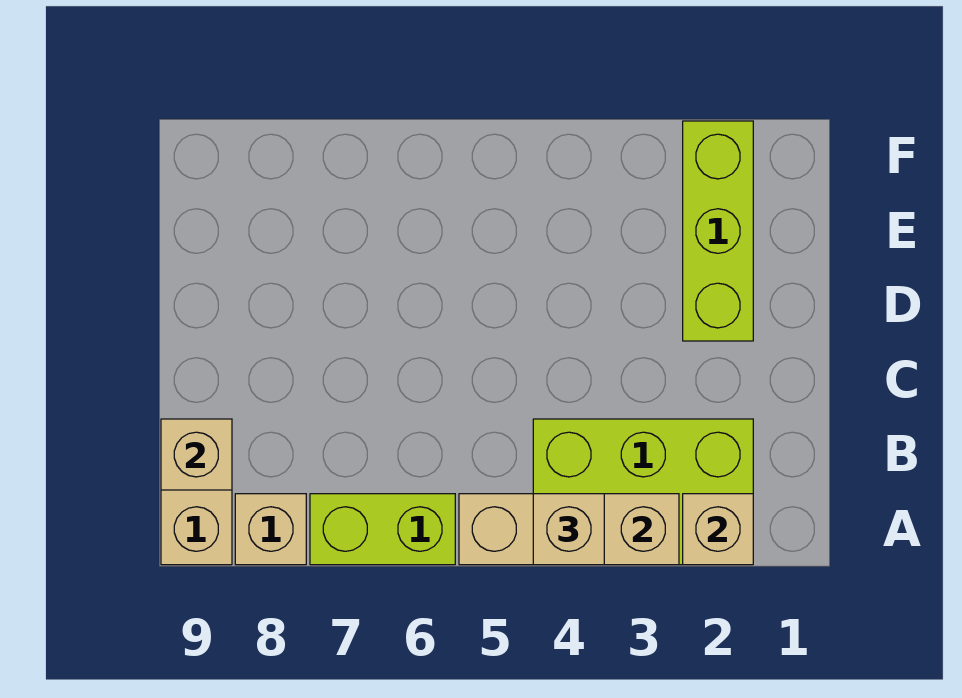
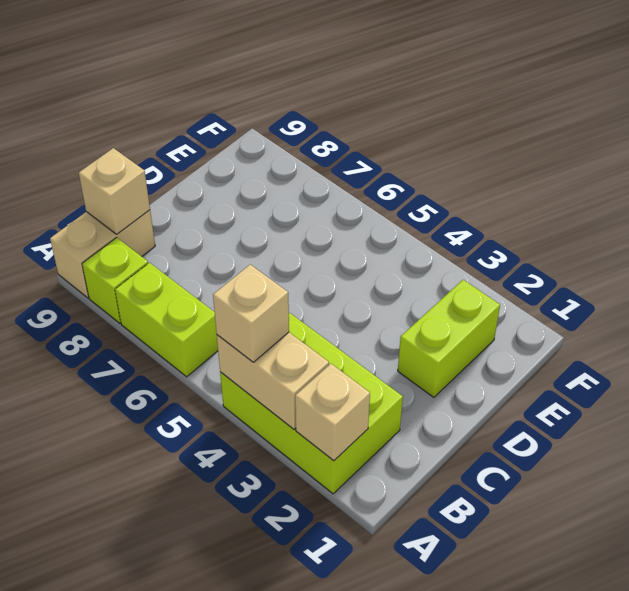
tan 1x3 brick [459,494,679,565] -> tan 1x2 brick [217,332,329,429]
tan 1x1 brick [235,494,306,565] -> lime 1x1 brick [82,238,148,323]
lime 1x3 brick [683,121,753,341] -> lime 1x2 brick [398,280,500,397]

